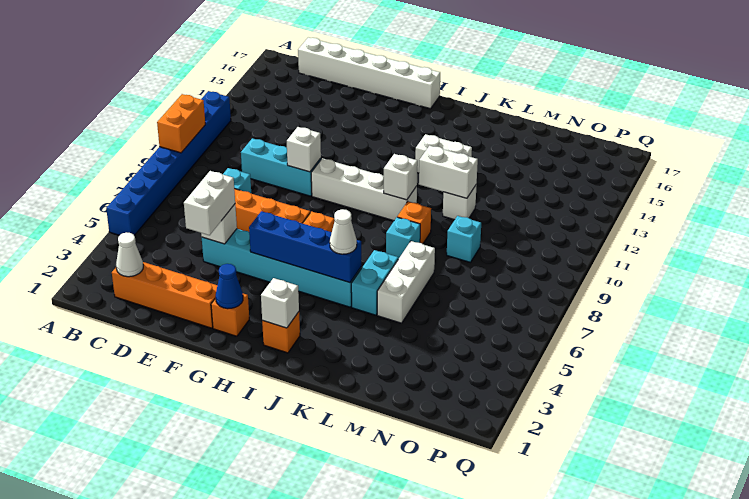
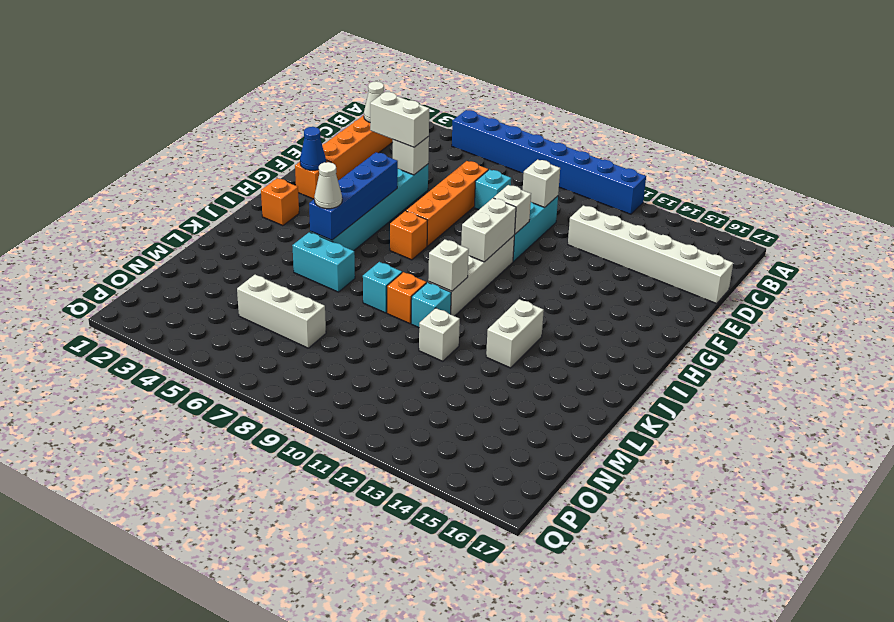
orange 1x2 brick [157,94,205,153] -> none
white 1x6 brick [298,37,440,109] -> white 1x6 brick turned to [568,205,733,304]
white 1x1 brick [261,278,299,328] -> white 1x1 brick moved to [523,159,560,207]
white 1x2 brick [419,146,478,198] -> white 1x2 brick moved to [461,198,516,262]
white 1x3 brick [377,241,435,323] -> white 1x3 brick moved to [237,275,326,348]
cyan 1x1 brick [447,216,481,262] -> cyan 1x1 brick moved to [411,282,451,328]

